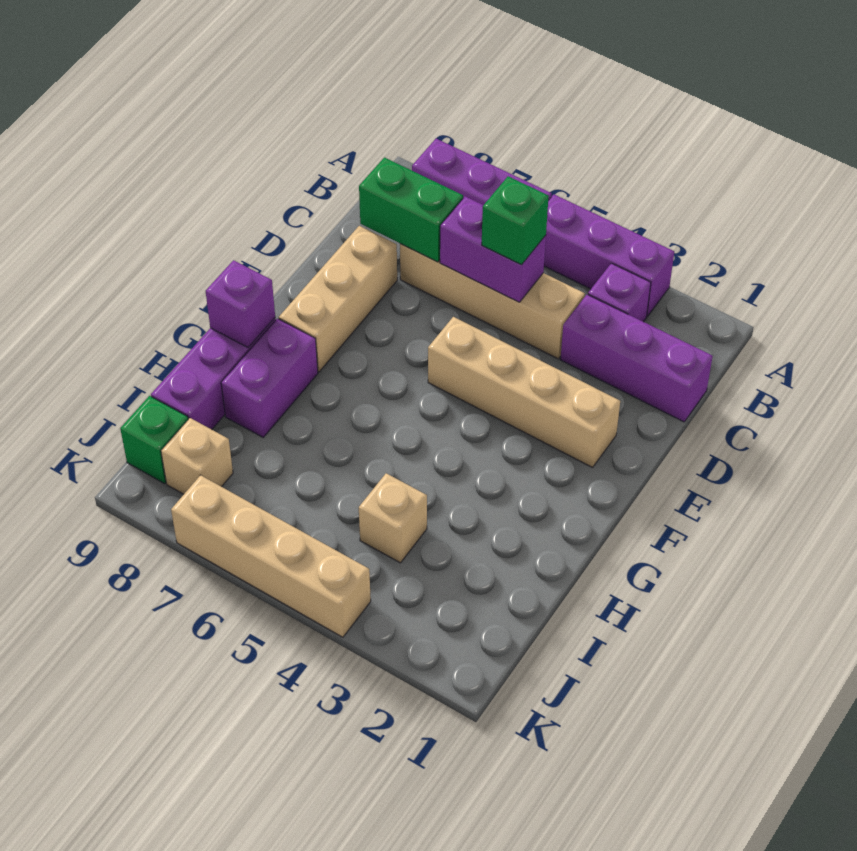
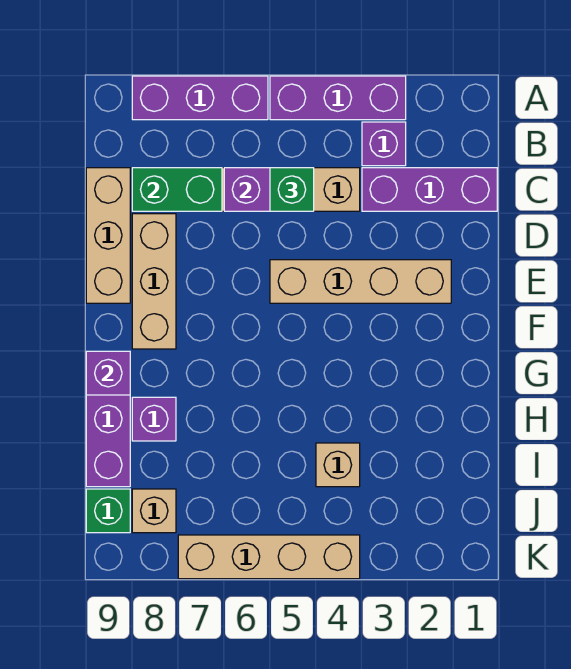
none -> tan 1x3 brick [86,168,130,303]
purple 1x2 brick [221,319,318,437] -> purple 1x1 brick [132,397,176,441]

